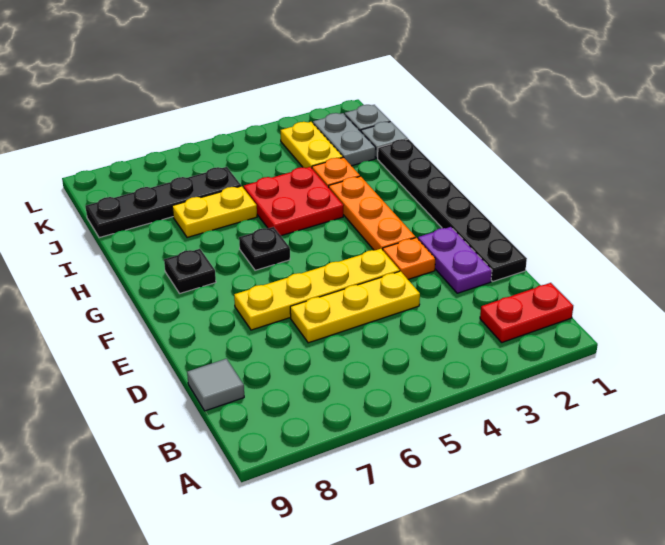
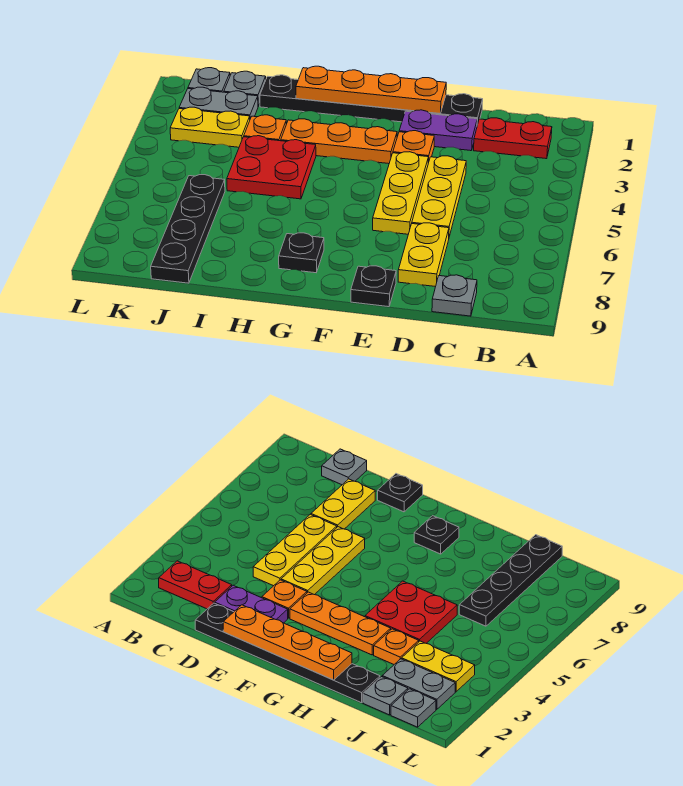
red 1x2 plate [480,283,573,342] -> red 1x2 plate turned to [474,118,552,159]
grey 1x1 tile [187,359,244,411] -> grey 1x1 plate [432,275,477,316]
none -> orange 1x4 plate [296,66,446,113]
yellow 1x4 plate [234,249,400,330] -> yellow 1x3 plate [373,152,428,234]
black 1x1 plate [239,227,290,270] -> black 1x1 plate moved to [351,266,396,307]
yellow 1x2 plate [172,186,257,238] -> yellow 1x2 plate moved to [398,223,449,287]

